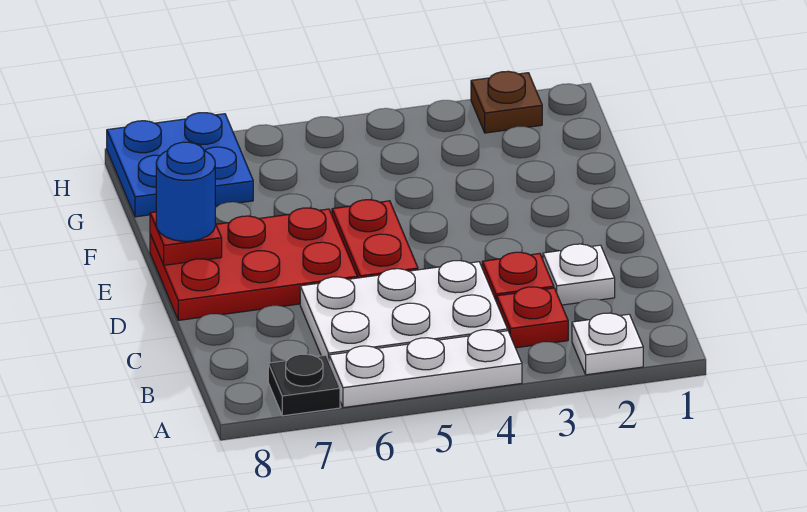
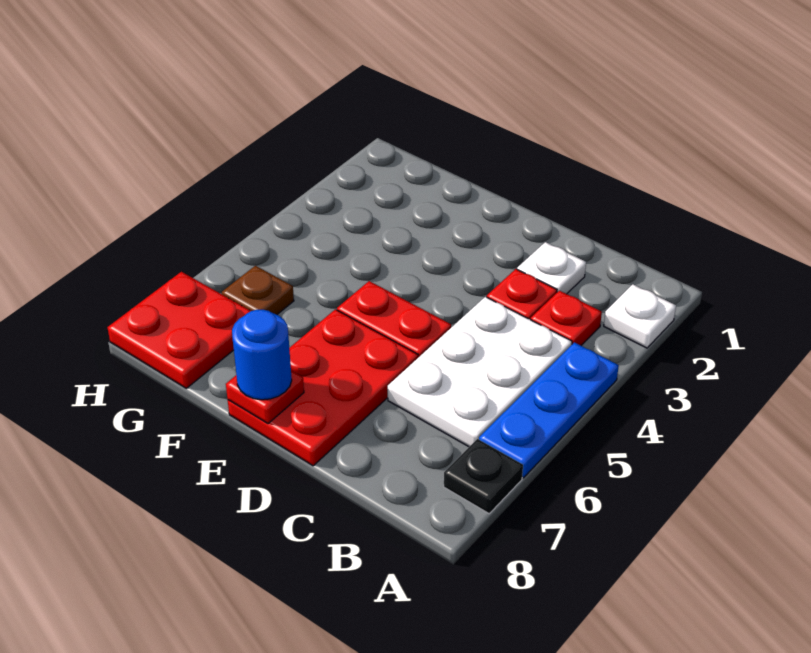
white 1x3 plate [329,330,522,408] -> blue 1x3 plate [479,342,619,478]
blue 2x2 plate [107,113,253,217] -> red 2x2 plate [108,272,250,388]
brown 1x1 plate [471,71,542,133] -> brown 1x1 plate moved to [222,266,294,315]

